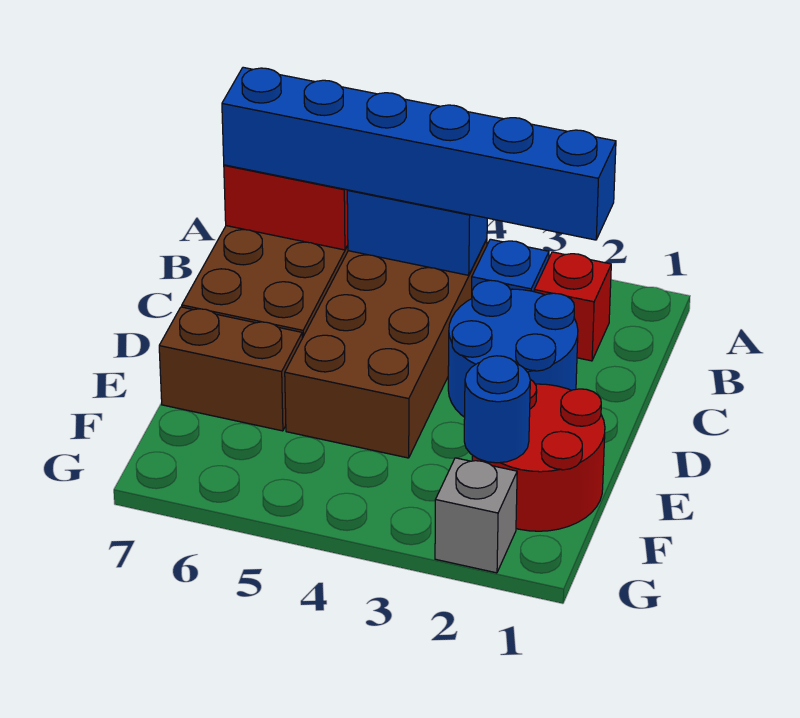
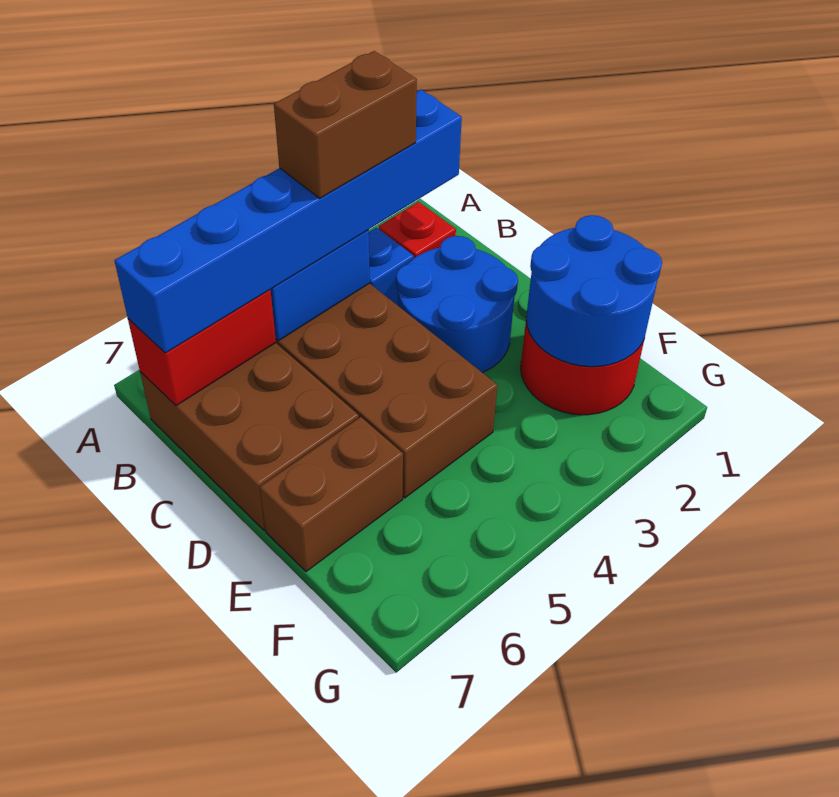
none -> brown 1x2 brick [274,51,417,198]
blue 1x1 round brick [464,356,530,463] -> blue 2x2 round brick [526,215,662,367]
grey 1x1 brick [435,458,517,573] -> none

